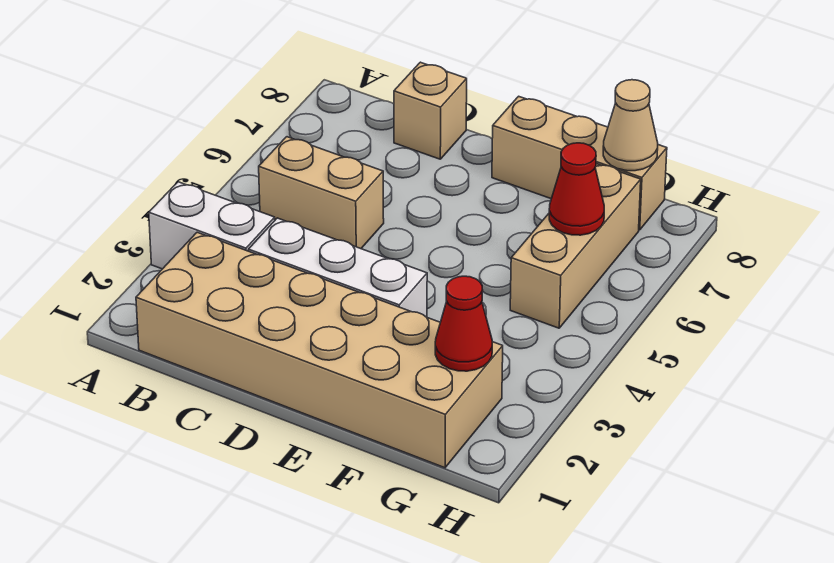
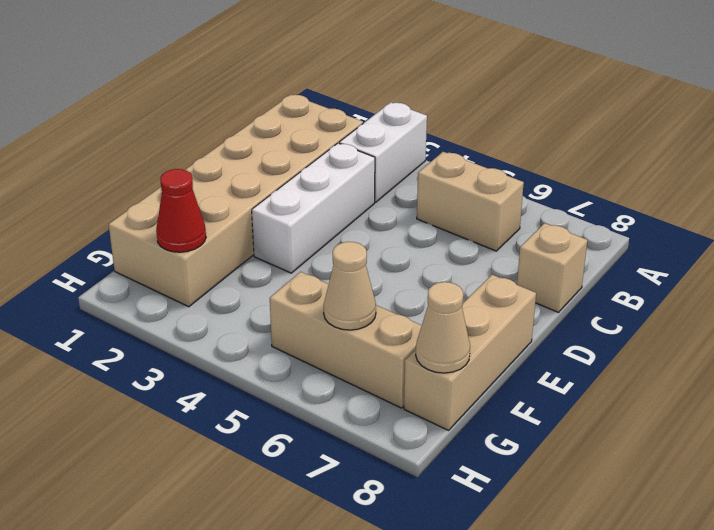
tan 1x2 brick [259,137,384,249] -> tan 1x2 brick turned to [417,152,524,251]
red 1x1 cone [549,143,604,235] -> tan 1x1 cone [324,242,376,330]

